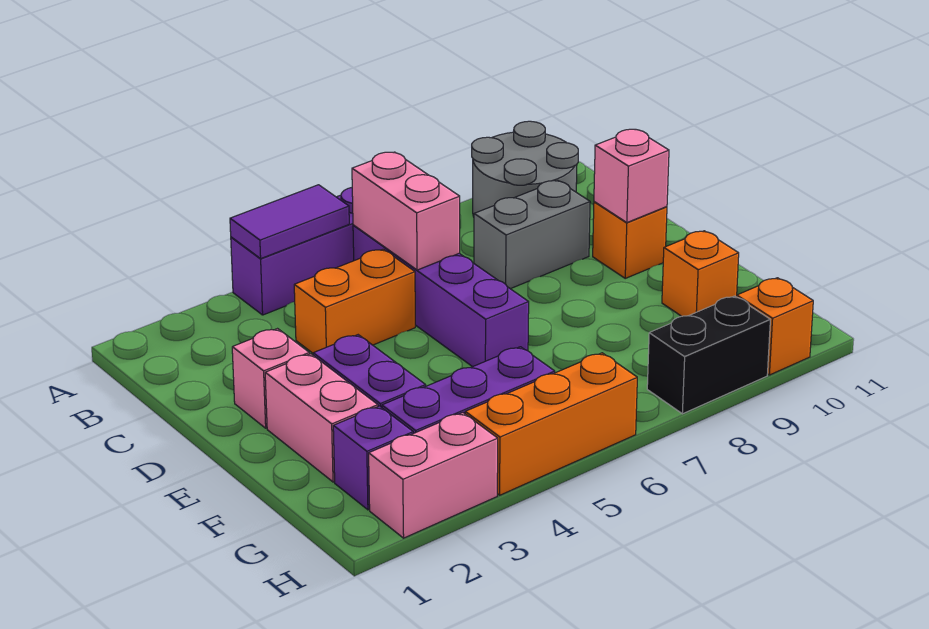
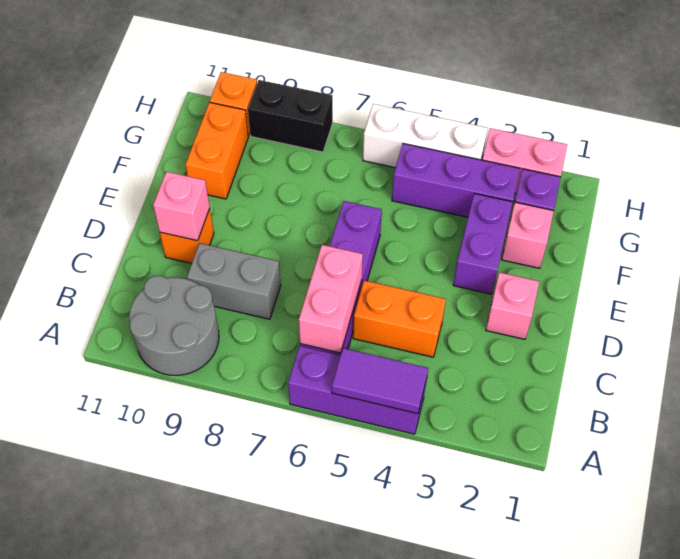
pink 1x2 brick [265,354,378,482] -> pink 1x1 brick [502,202,554,268]
orange 1x1 brick [662,231,739,316] -> orange 1x2 brick [186,102,248,199]
orange 1x3 brick [465,353,637,495] -> white 1x3 brick [363,104,488,168]

